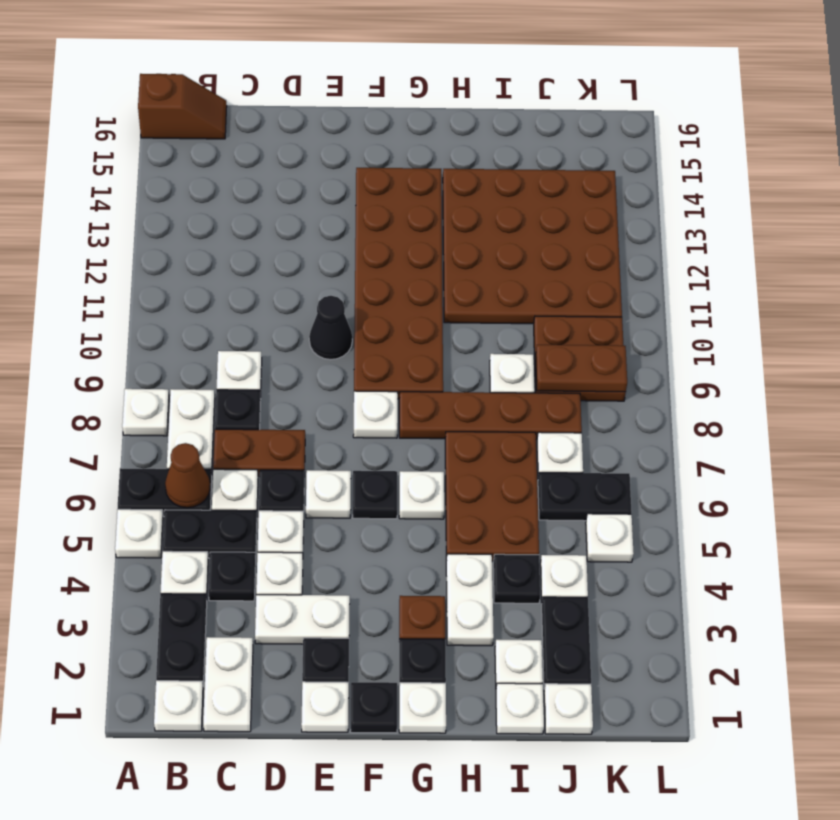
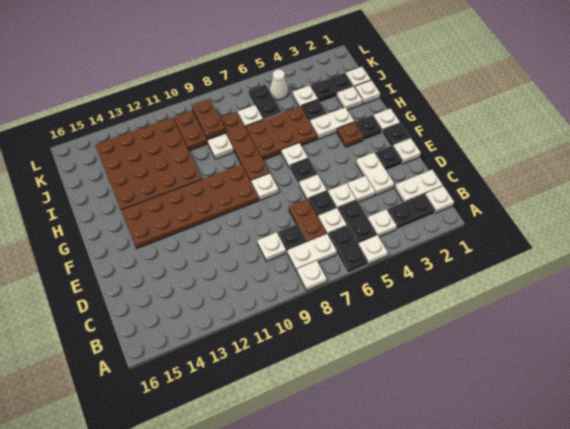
brown 1x2 slope [138,74,227,139] -> none
brown 1x1 cone [165,443,210,508] -> none
black 1x1 plate [208,552,256,601] -> none
black 1x1 cone [309,296,352,360] -> none
white 1x1 plate [586,514,634,562] -> white 1x1 cone [270,69,288,100]

